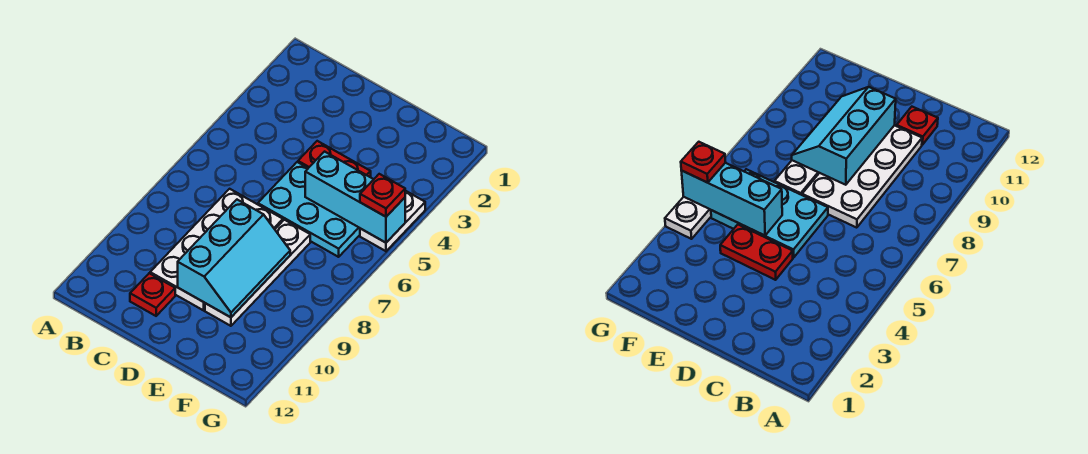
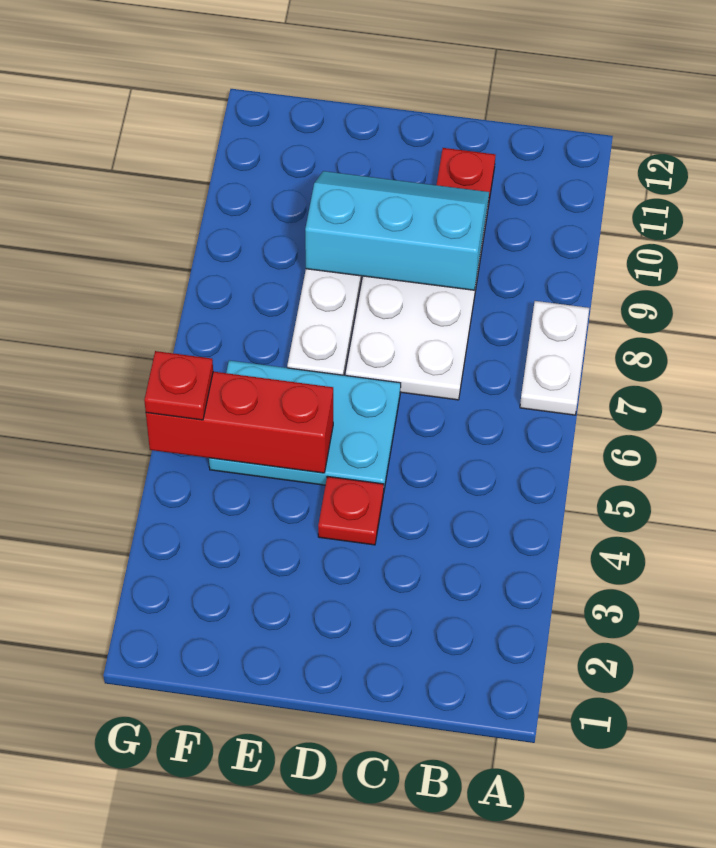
red 1x2 plate [298,141,371,177] -> red 1x1 plate [318,476,384,545]
cyan 2x3 slope [178,200,290,317] -> cyan 2x3 slope turned to [305,171,489,290]
cyan 1x3 brick [305,152,405,243] -> red 1x3 brick [146,372,333,473]
white 1x2 plate [360,191,425,251] -> white 1x2 plate moved to [520,301,589,415]

